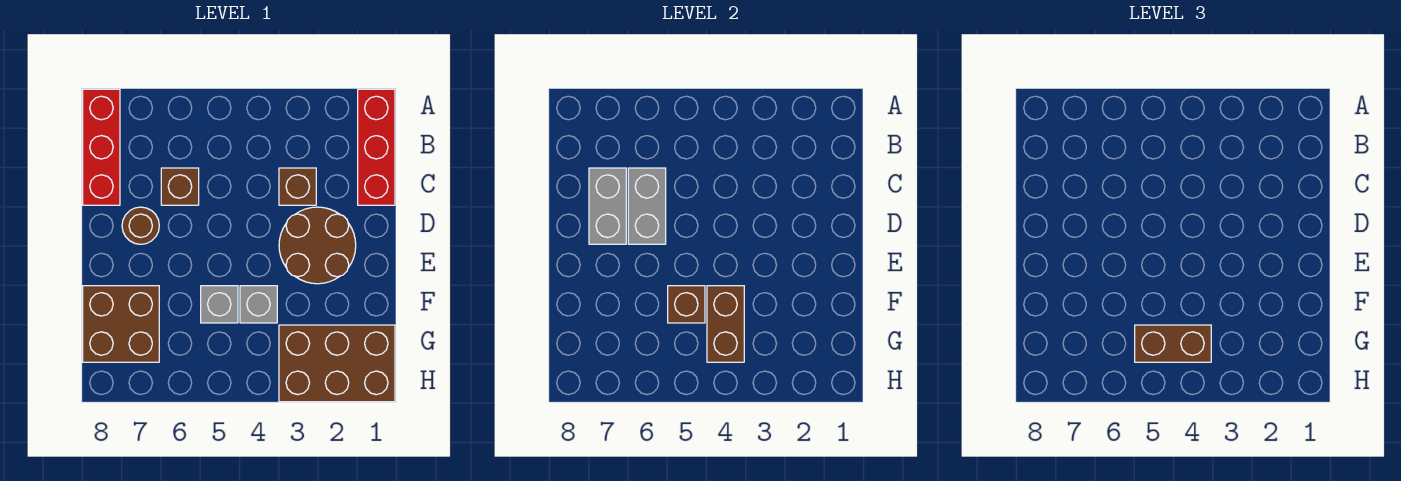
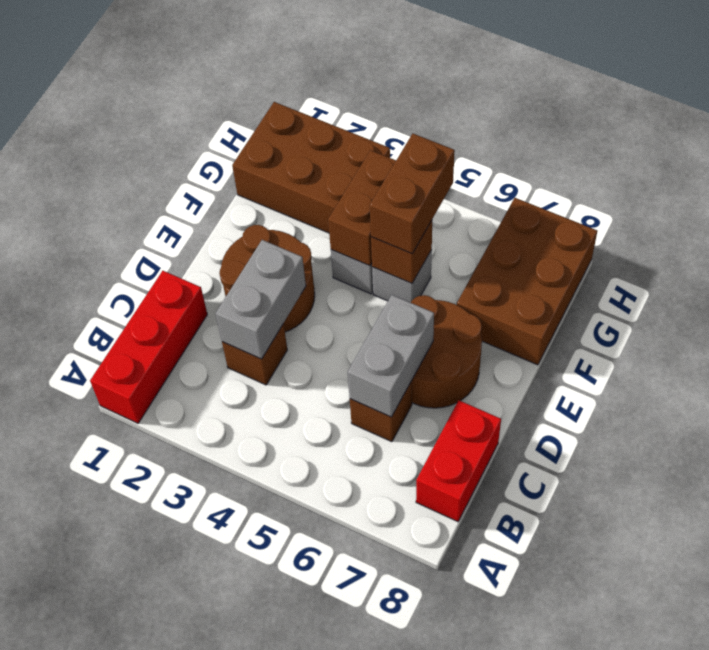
red 1x3 brick [83,89,120,205] -> red 1x2 brick [416,400,501,522]
grey 1x2 brick [589,168,626,244] -> grey 1x2 brick moved to [216,240,306,359]
brown 1x1 round brick [122,207,159,244] -> brown 2x2 round brick [411,295,482,408]
brown 2x2 brick [83,286,159,362] -> brown 2x3 brick [457,198,597,365]
brown 1x2 brick [1135,325,1211,362] -> brown 1x2 brick turned to [370,134,455,254]

